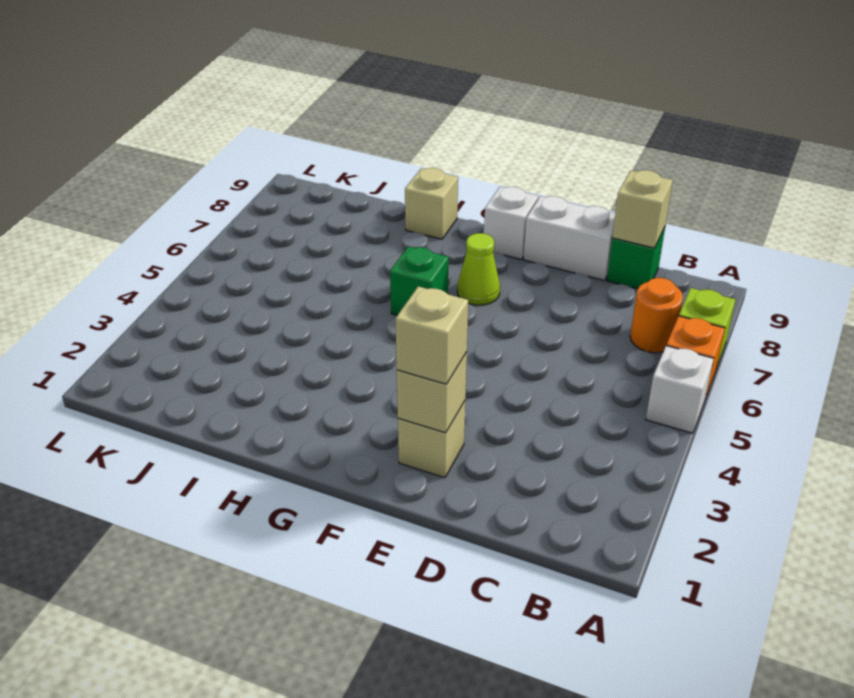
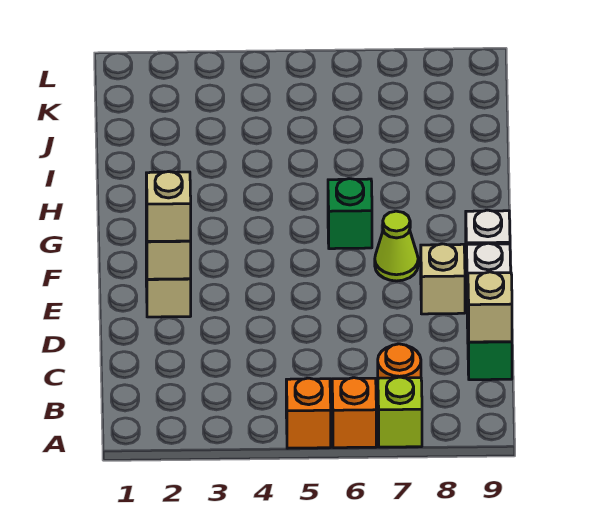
white 1x1 brick [646,346,714,433] -> orange 1x1 brick [286,378,331,448]
tan 1x1 brick [405,168,458,239] -> tan 1x1 brick moved to [421,244,465,314]

